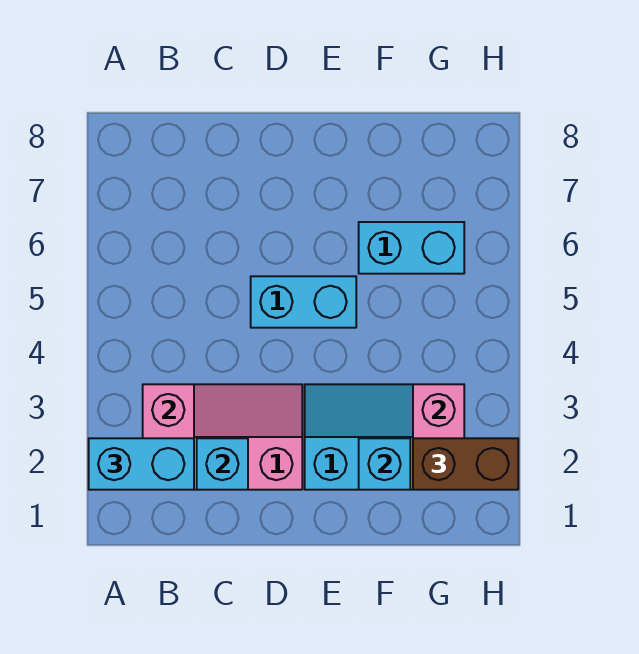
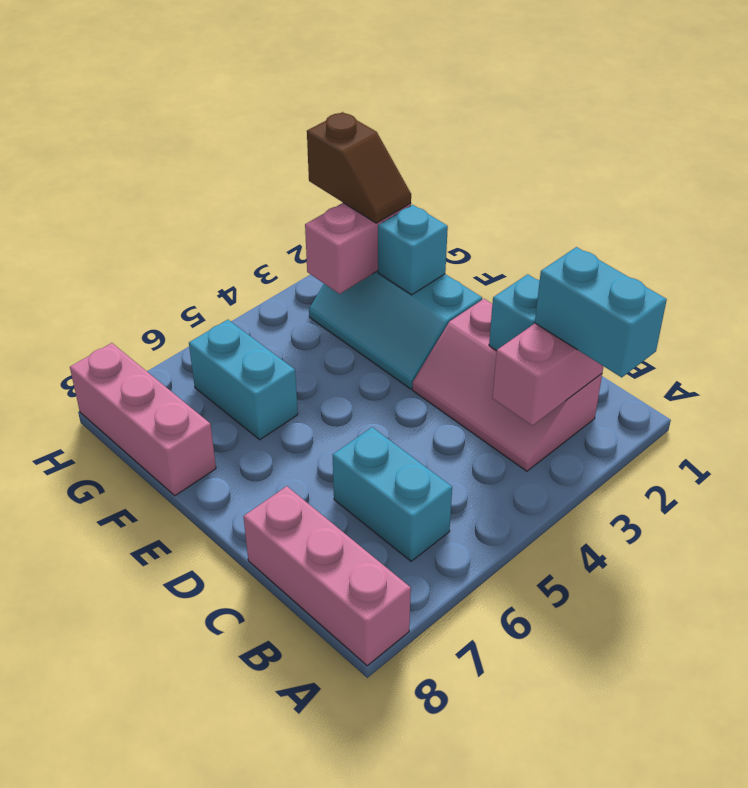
none -> pink 1x3 brick [244,486,411,666]
cyan 1x2 brick [251,276,356,328] -> cyan 1x2 brick moved to [333,427,452,561]
none -> pink 1x3 brick [70,343,216,496]
brown 1x2 brick [413,438,518,490] -> brown 1x2 slope [307,112,411,223]

